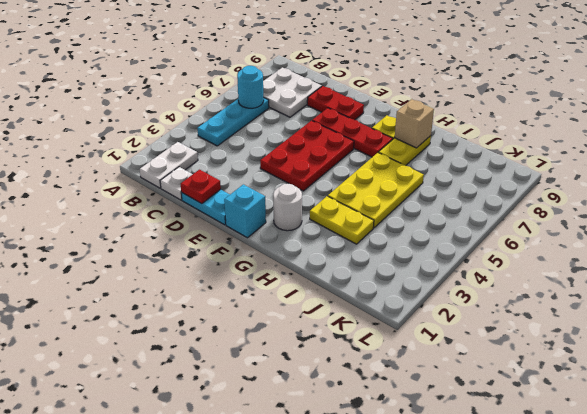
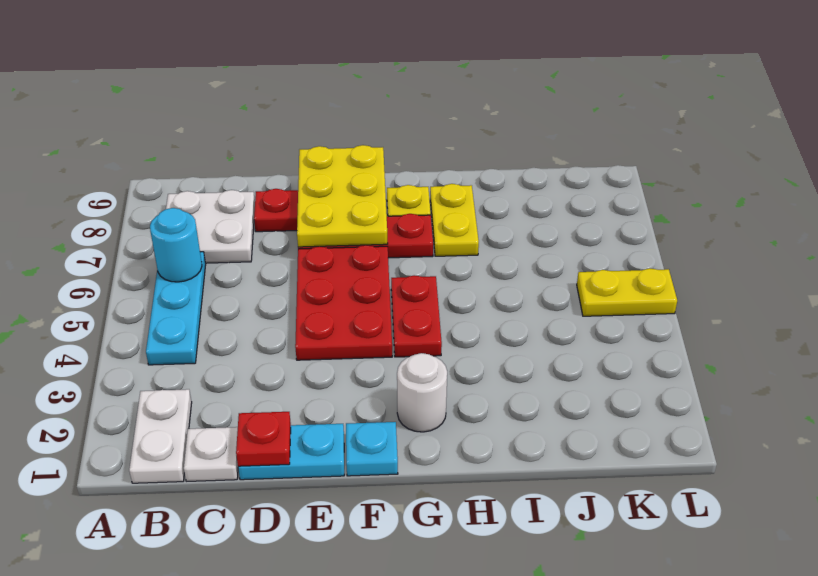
cyan 1x1 brick [224,184,266,238] -> cyan 1x1 plate [346,422,398,476]
none -> red 1x2 plate [391,275,442,357]
yellow 1x2 plate [310,196,374,244] -> yellow 1x2 plate moved to [577,268,677,316]
yellow 2x3 plate [328,153,424,228] -> yellow 2x3 plate moved to [297,145,388,247]
tan 1x1 brick [395,99,434,148] -> none

